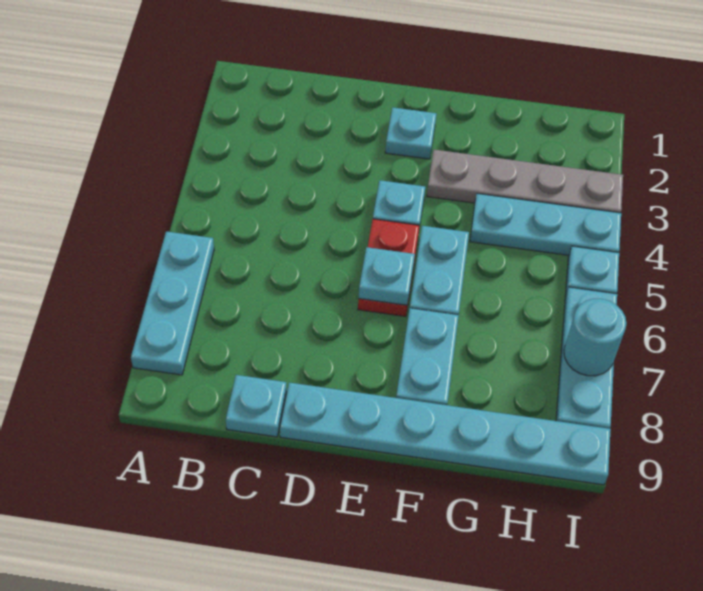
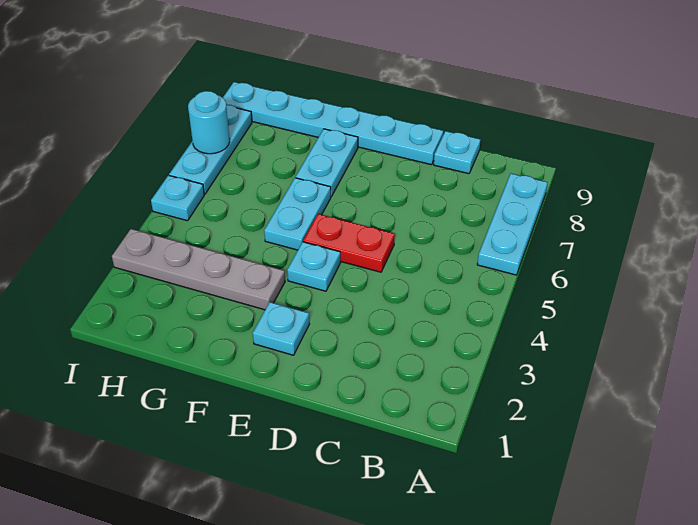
red 1x2 plate [358,219,420,317] -> red 1x2 plate turned to [303,214,395,272]
cyan 1x1 plate [358,247,415,305] -> none
cyan 1x3 plate [470,193,621,255] -> none

